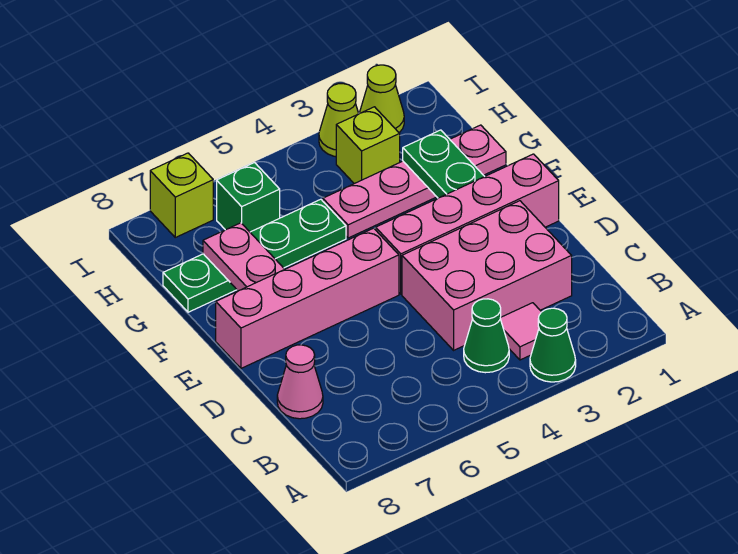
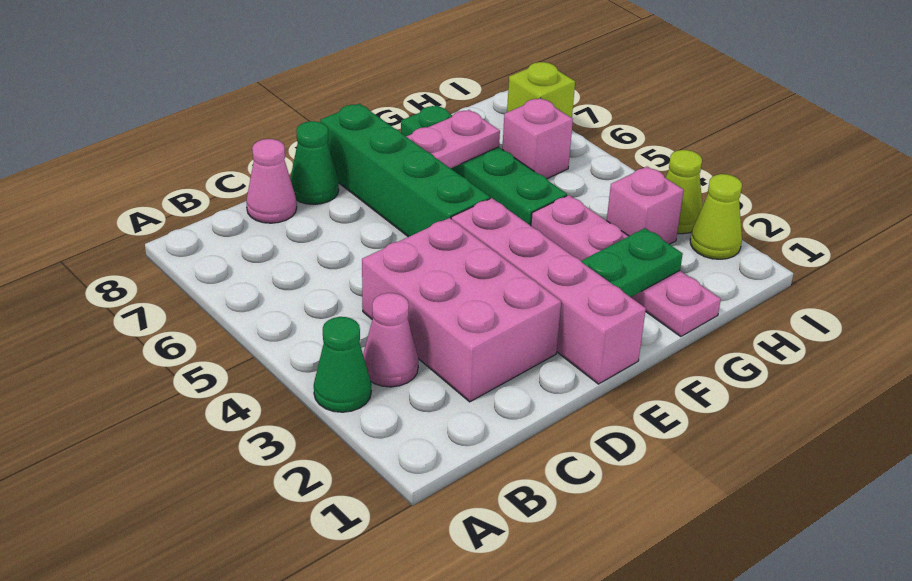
pink 1x1 tile [500,303,541,360] -> pink 1x1 cone [363,293,418,387]
green 1x1 cone [464,299,509,373] -> green 1x1 cone moved to [290,121,339,204]
pink 1x4 brick [216,228,399,368] -> green 1x4 brick [320,104,490,237]
lime 1x1 brick [336,107,400,184] -> pink 1x1 brick [607,166,684,244]
green 1x1 brick [217,163,280,232] -> pink 1x1 brick [502,98,573,179]

